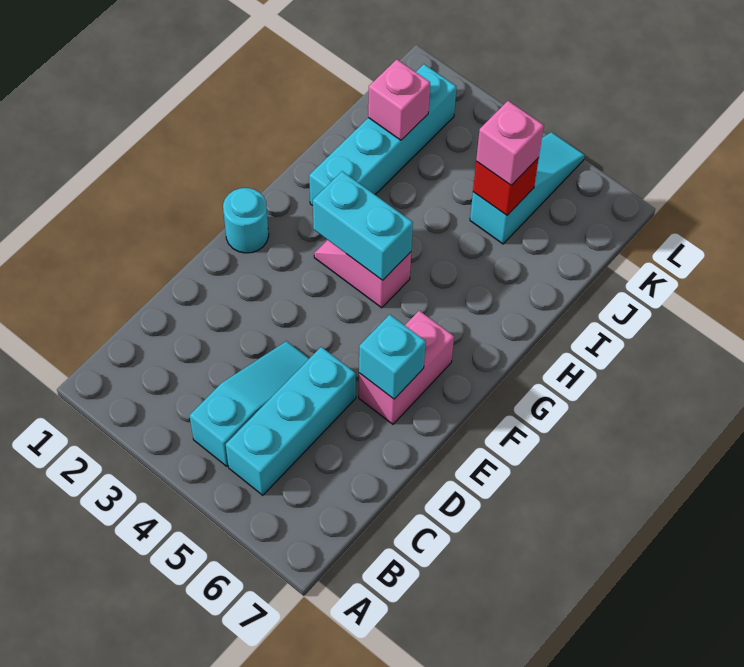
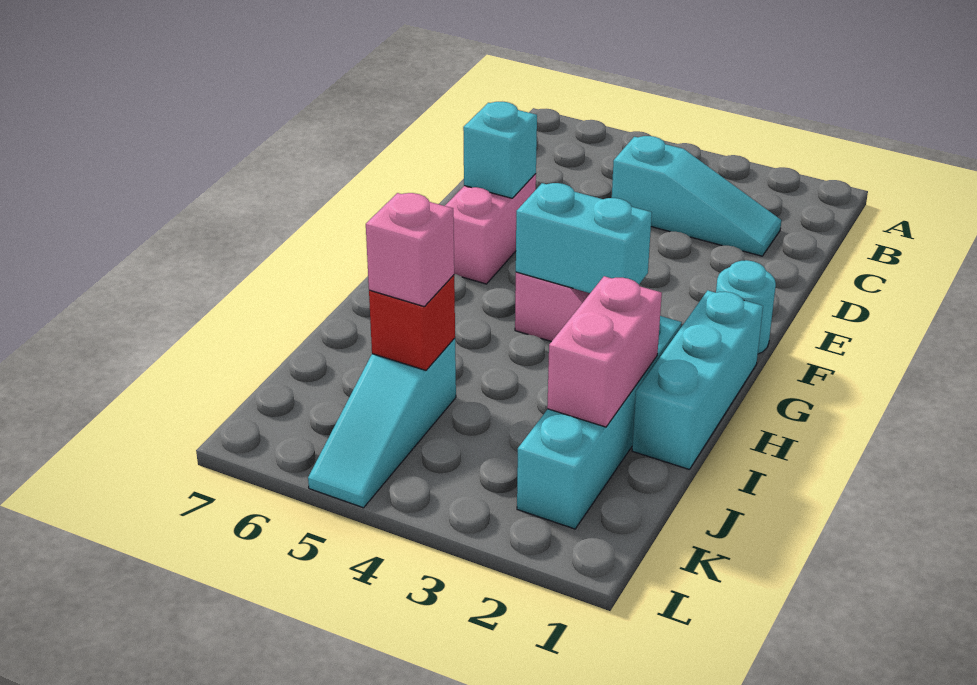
cyan 1x3 slope [189,341,309,466] -> cyan 1x3 slope turned to [612,136,781,256]
cyan 1x3 brick [226,347,356,495] -> cyan 1x3 brick moved to [632,290,763,469]
pink 1x1 brick [368,60,430,140] -> pink 1x2 brick [547,276,662,427]

